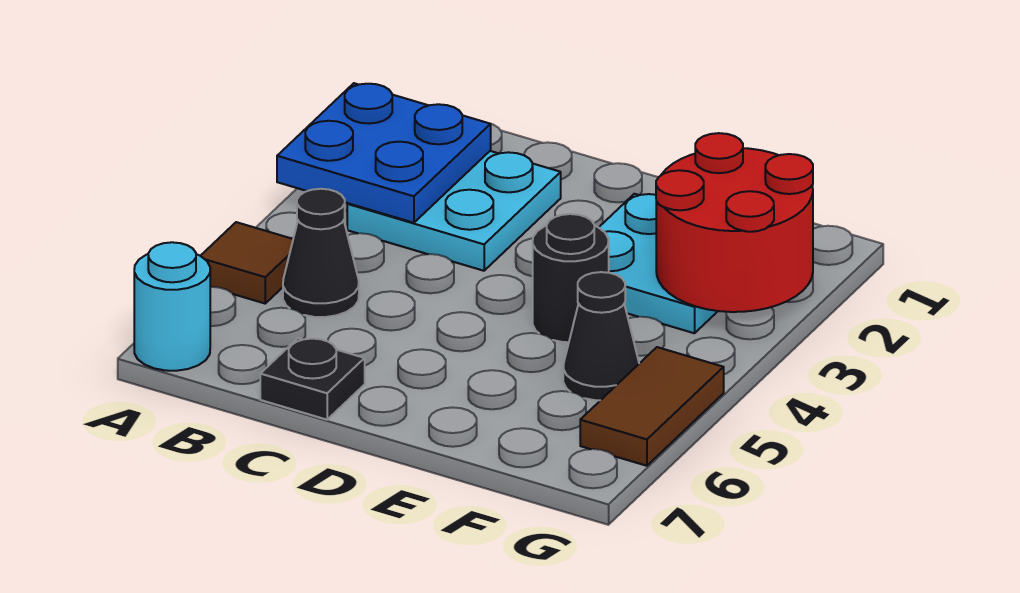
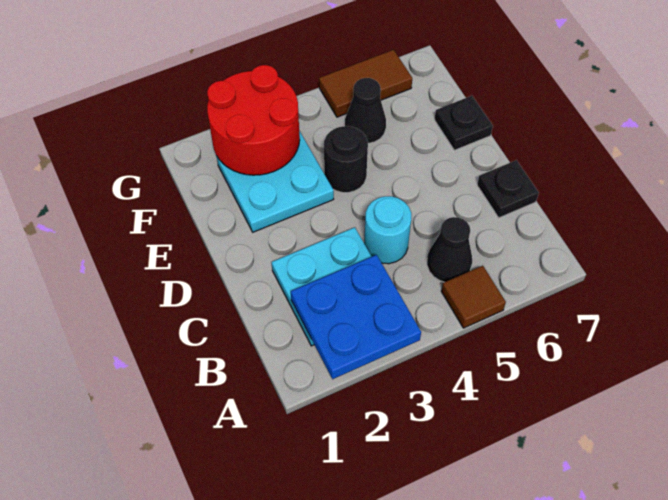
cyan 1x1 round brick [134,242,210,371] -> cyan 1x1 round brick moved to [364,196,411,264]
none -> black 1x1 plate [434,96,493,150]

